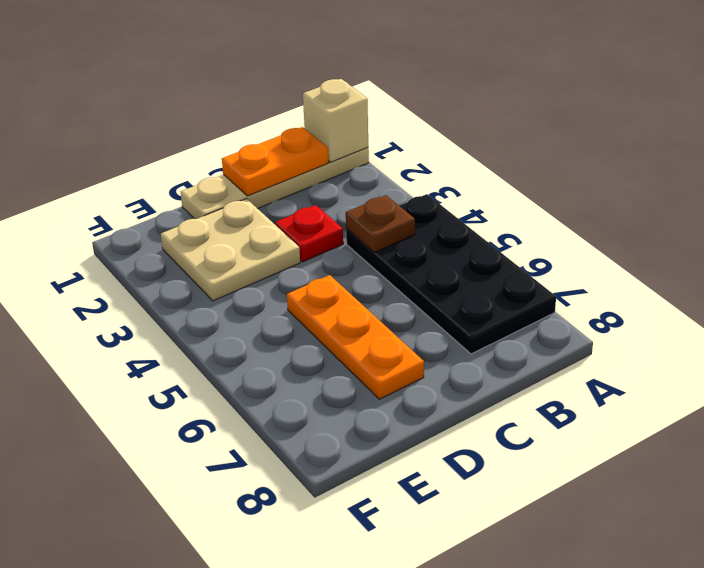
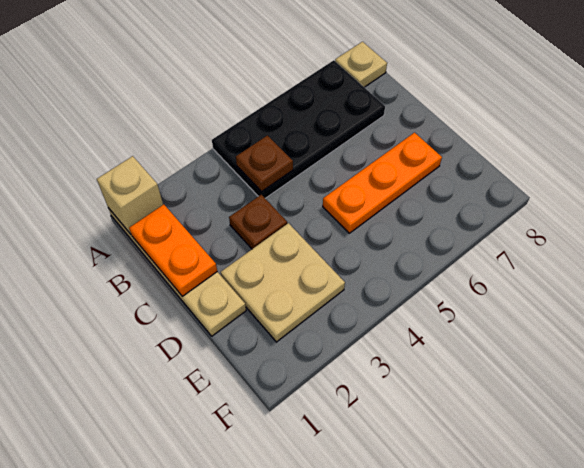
none -> tan 1x1 plate [335,42,387,87]
red 1x1 plate [275,205,343,262] -> brown 1x1 plate [229,195,287,249]

